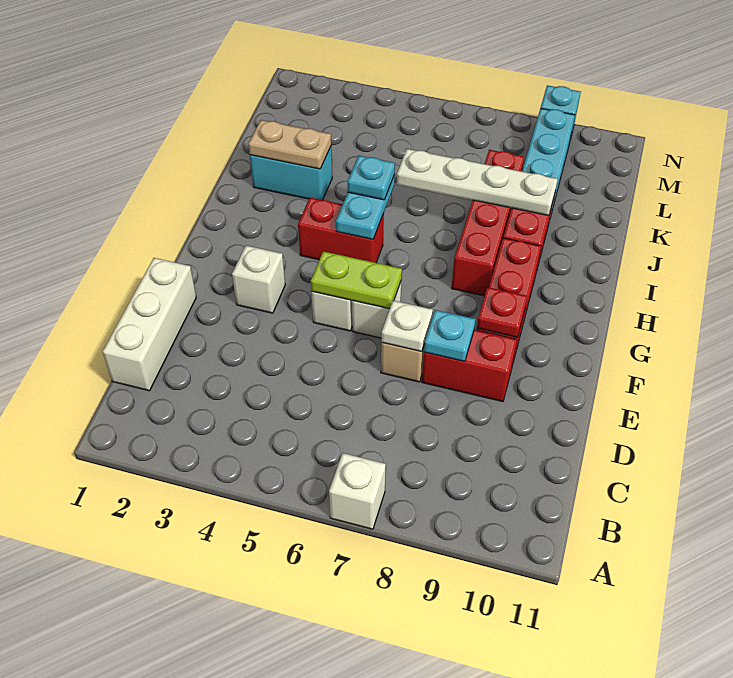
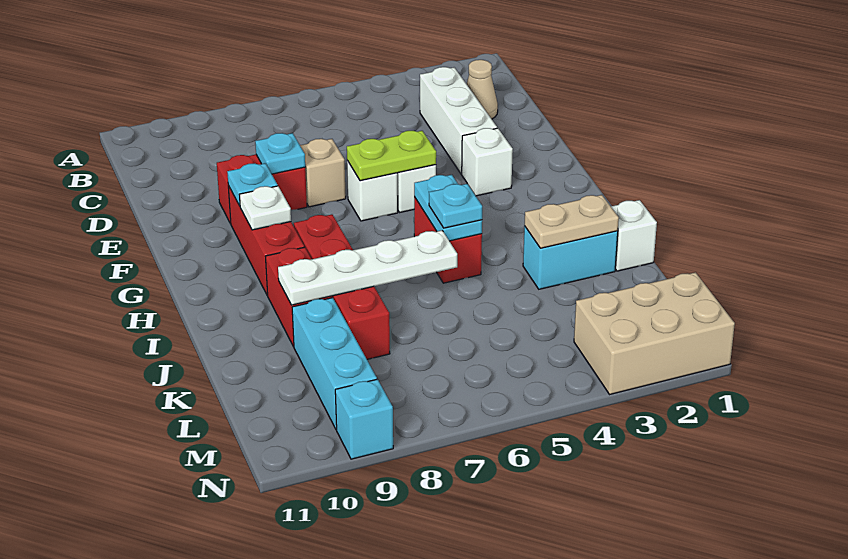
white 1x1 brick [329,453,386,529] -> white 1x1 brick moved to [611,200,657,271]
white 1x3 brick [103,258,196,391] -> white 1x3 brick moved to [420,67,497,174]
none -> tan 1x1 cone [467,60,498,119]
white 1x1 plate [381,301,433,352] -> white 1x1 plate moved to [239,186,291,230]
red 1x1 plate [477,287,527,337] -> cyan 1x1 plate [227,163,278,206]
red 1x2 brick [298,198,384,263] -> red 1x2 brick turned to [414,197,482,283]
none -> tan 2x3 brick [574,272,735,395]

